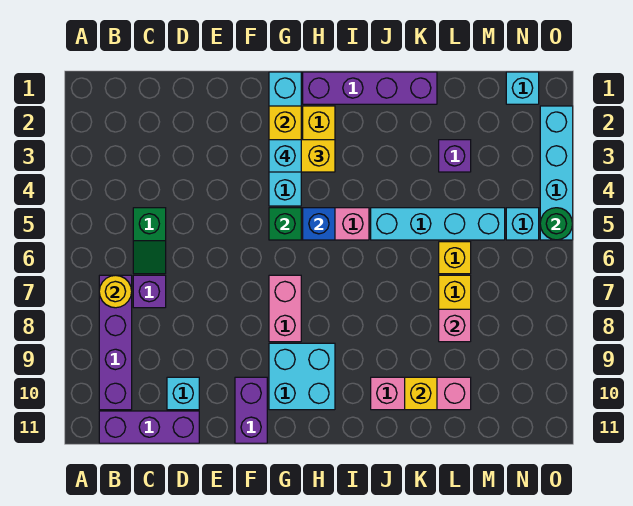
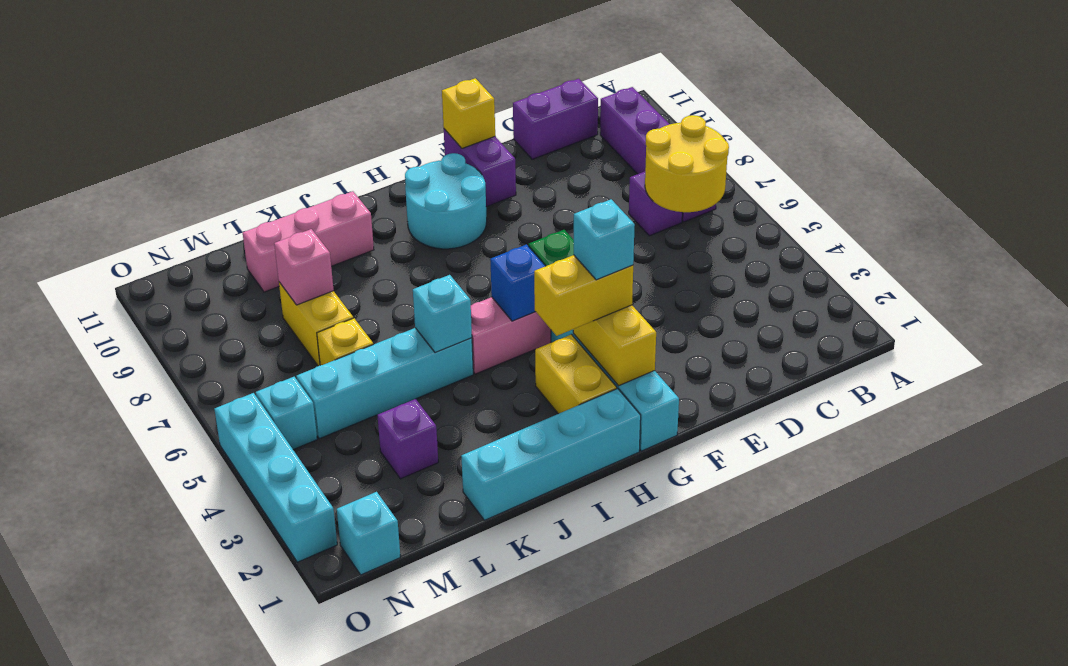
yellow 1x1 round brick [99,275,132,308] -> yellow 2x2 round brick [645,115,729,212]
purple 1x3 brick [99,411,199,443] -> purple 1x2 brick [513,79,598,159]
green 1x2 slope [133,208,166,274] -> none
cyan 1x1 brick [167,377,199,410] -> cyan 1x1 brick moved to [413,275,472,353]
pink 1x2 brick [269,275,301,342] -> none
cyan 2x2 brick [269,343,335,410] -> cyan 2x2 round brick [405,153,487,249]
purple 1x4 brick [303,72,437,104] -> cyan 1x4 brick [461,389,641,520]
yellow 1x1 brick [405,377,437,410] -> yellow 1x1 brick moved to [442,78,495,148]
green 1x1 round brick [540,208,573,240] -> none

